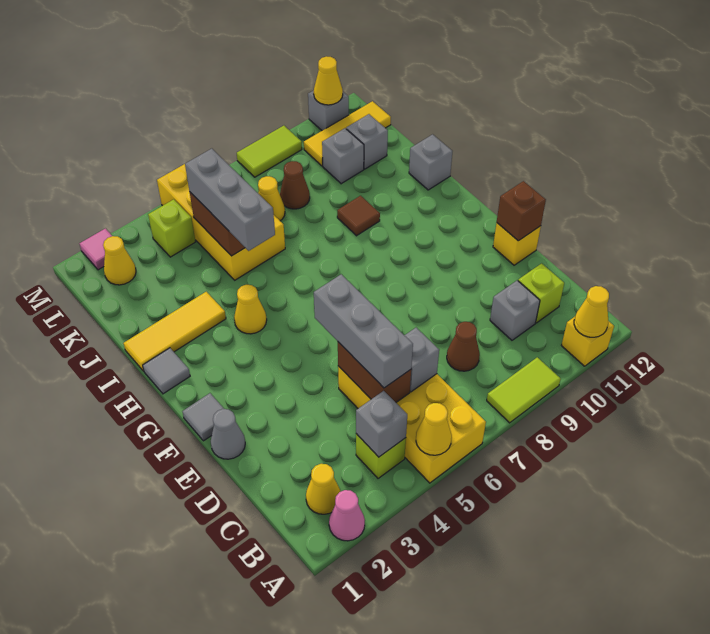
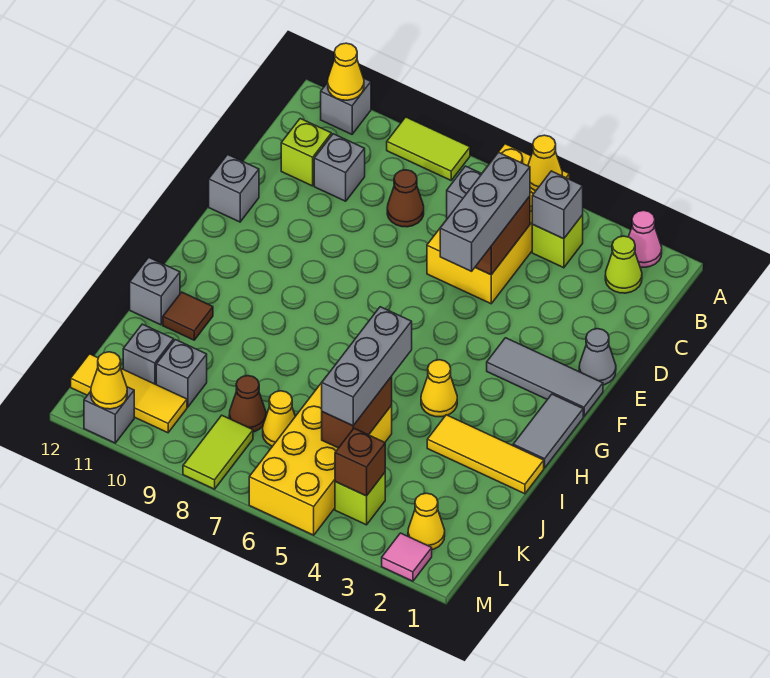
yellow 1x1 brick [561,317,614,366] -> grey 1x1 brick [321,79,371,134]
yellow 1x1 cone [306,464,340,514] -> lime 1x1 cone [605,236,642,293]
yellow 1x1 brick [493,223,541,265] -> grey 1x1 brick [209,155,259,222]
brown 1x1 brick [497,181,546,241] -> brown 1x1 brick moved to [335,428,385,496]
grey 1x1 tile [182,393,224,441] -> grey 1x3 tile [487,338,603,416]
grey 1x1 tile [143,348,190,394] -> grey 1x2 tile [513,394,583,468]
brown 1x1 tile [337,196,380,236] -> brown 1x1 tile moved to [163,292,213,340]
lime 1x2 tile [237,126,302,177] -> lime 1x2 tile turned to [183,415,253,489]

